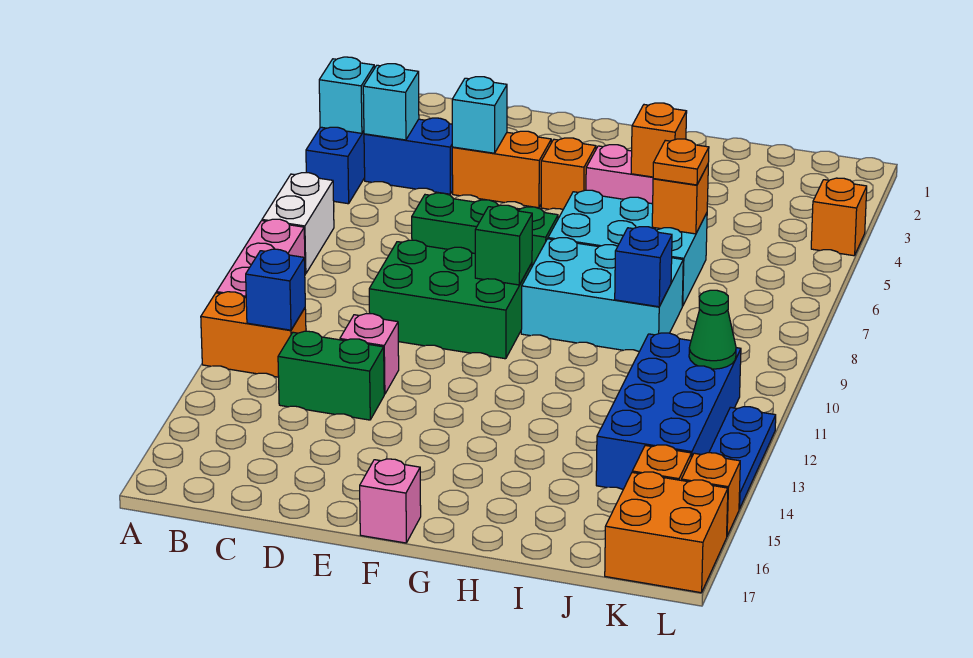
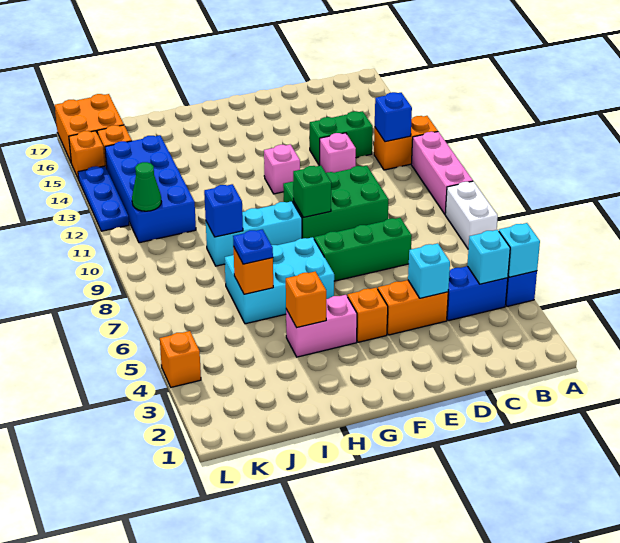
pink 1x1 brick [360,459,421,543] -> pink 1x1 brick moved to [264,144,300,194]
cyan 2x3 brick [521,238,683,352] -> cyan 1x3 brick [206,201,302,266]
orange 1x1 plate [653,139,709,185] -> blue 1x1 plate [233,229,273,264]

